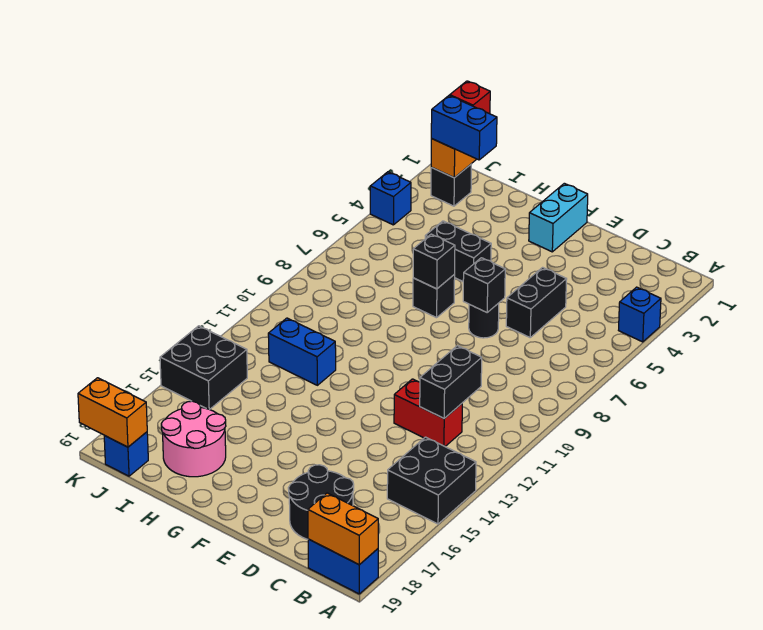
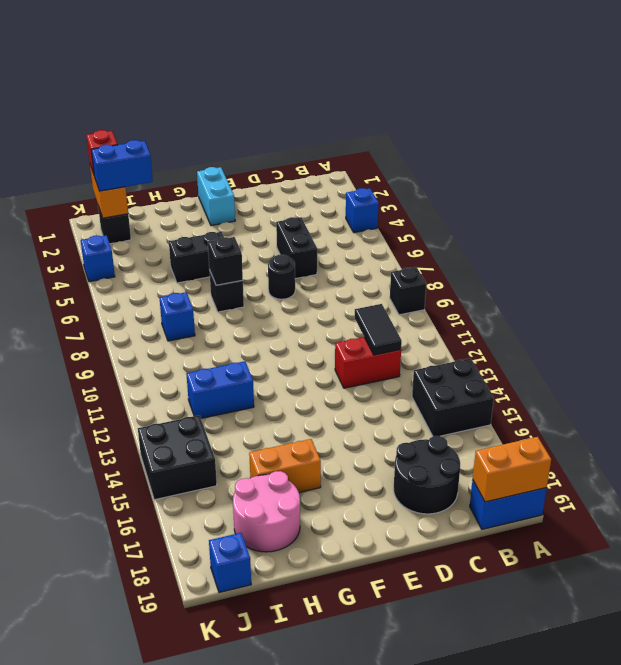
black 1x2 brick [420,346,482,418] -> black 1x2 tile [355,304,402,355]
black 1x1 brick [463,258,505,312] -> black 1x1 brick moved to [390,267,426,315]
none -> blue 1x1 brick [160,292,195,341]
orange 1x2 brick [78,378,147,447] -> orange 1x2 brick moved to [249,439,321,492]

